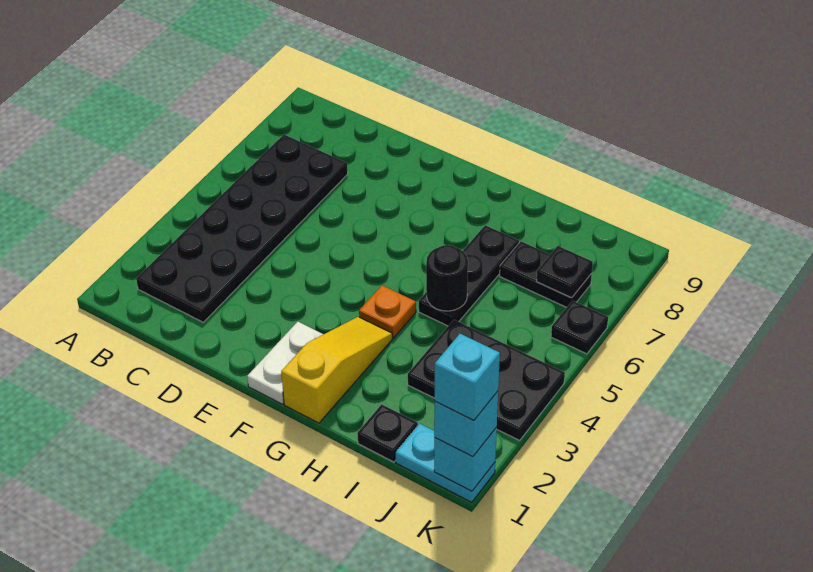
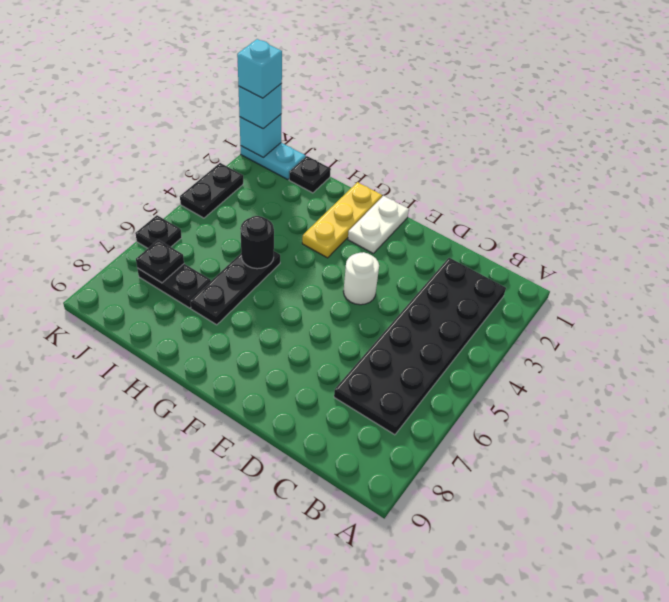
none -> white 1x1 round brick [343,252,379,305]
yellow 1x3 slope [281,317,392,423] -> yellow 1x3 plate [302,182,382,258]
orange 1x1 plate [359,285,416,338] -> none
black 2x3 plate [408,320,565,440] -> black 1x2 plate [180,163,243,218]

